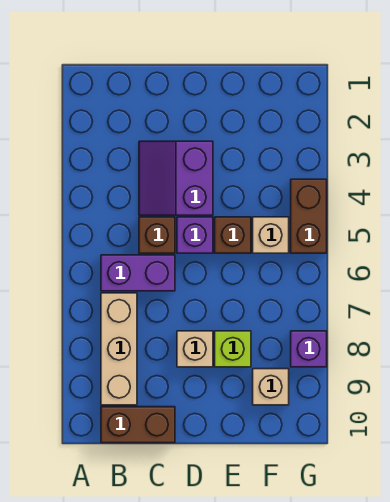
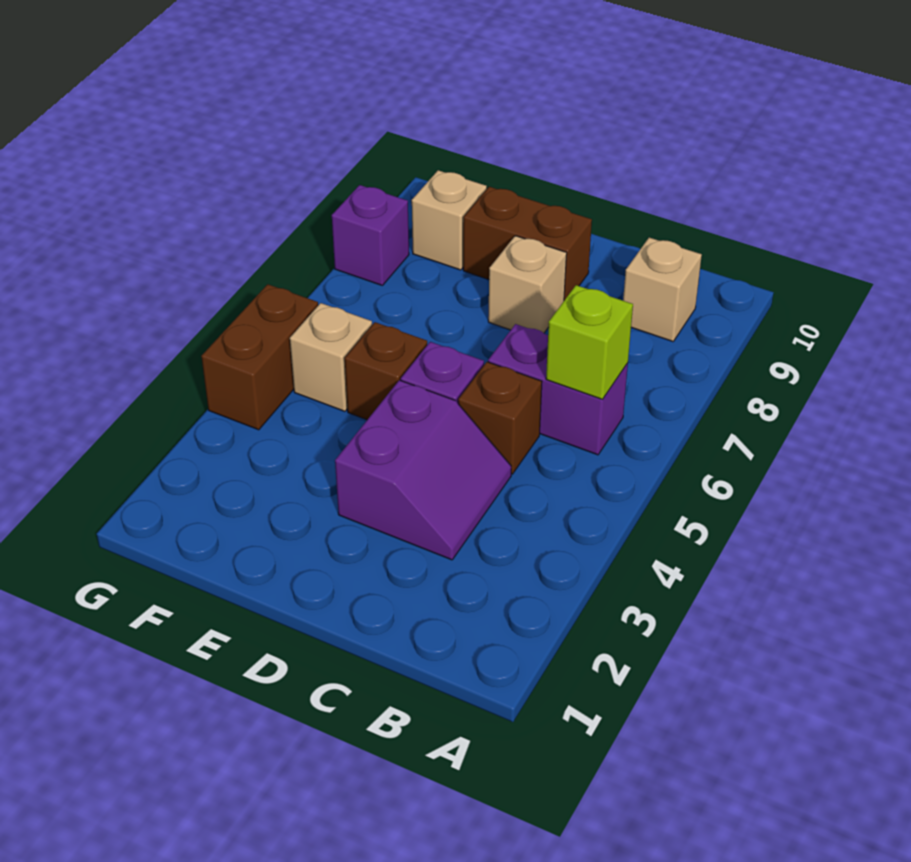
tan 1x3 brick [101,293,137,405] -> tan 1x1 brick [623,238,702,341]
brown 1x2 brick [101,407,175,443] -> brown 1x2 brick moved to [463,187,592,300]
lime 1x1 brick [215,331,251,367] -> lime 1x1 brick moved to [546,285,633,399]

